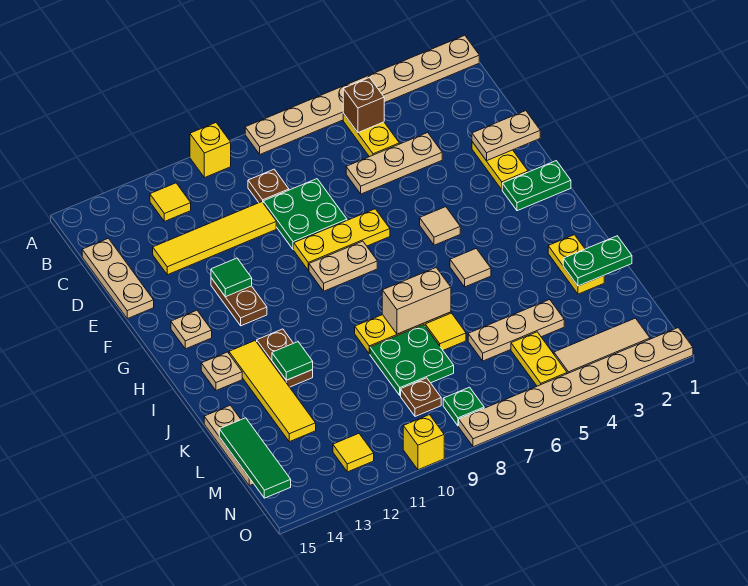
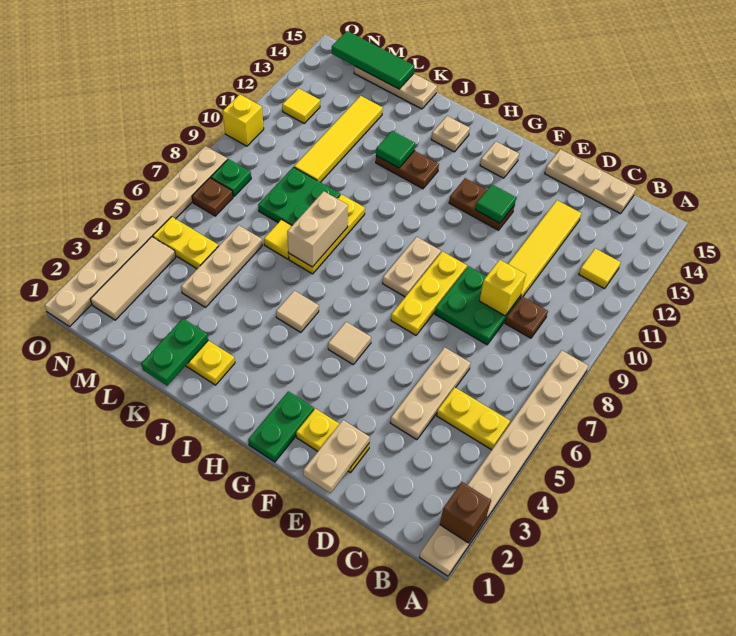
yellow 1x1 brick [190,123,231,178] -> yellow 1x1 brick moved to [480,260,526,316]
brown 1x1 brick [343,78,384,133] -> brown 1x1 brick moved to [440,482,491,543]
yellow 1x4 tile [229,341,316,442] -> yellow 1x4 tile turned to [294,96,383,182]
brown 1x1 plate [401,378,441,416] -> brown 1x1 plate moved to [192,178,233,216]

